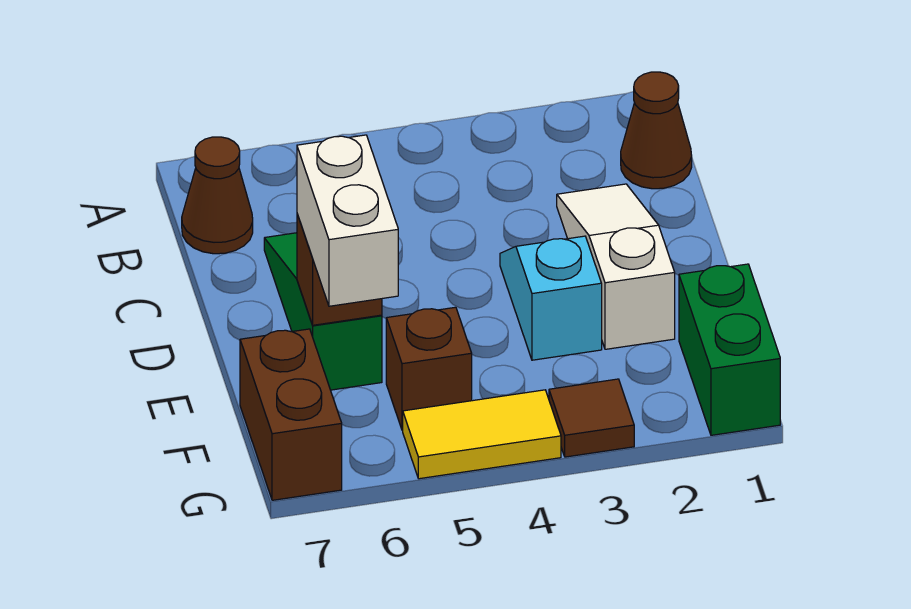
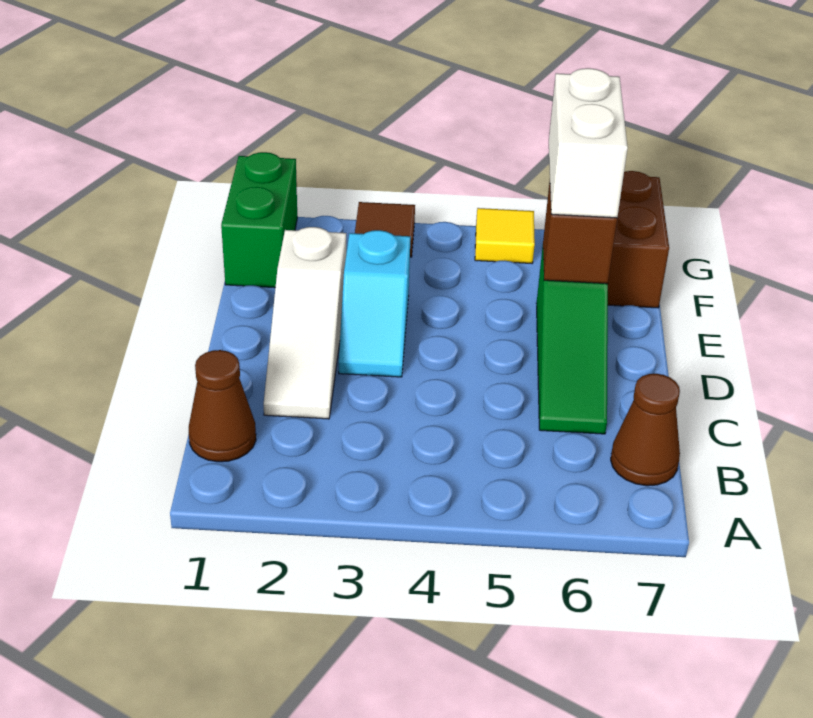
brown 1x1 brick [386,307,472,430] -> none
yellow 1x2 tile [403,390,561,479] -> yellow 1x1 tile [475,208,535,263]

